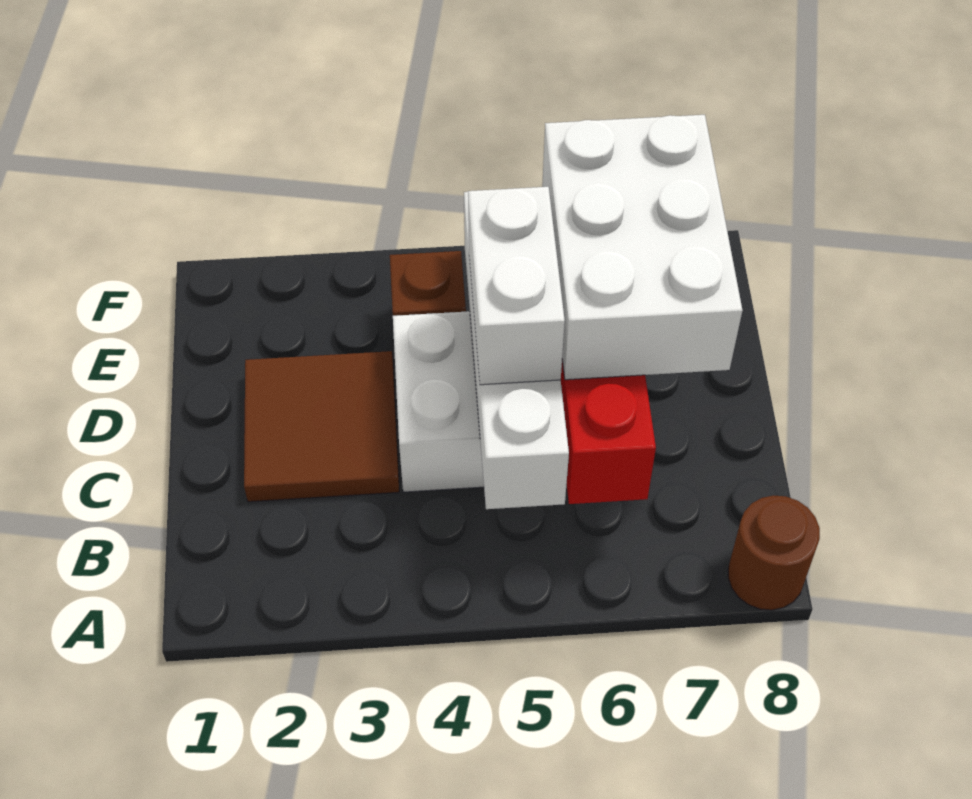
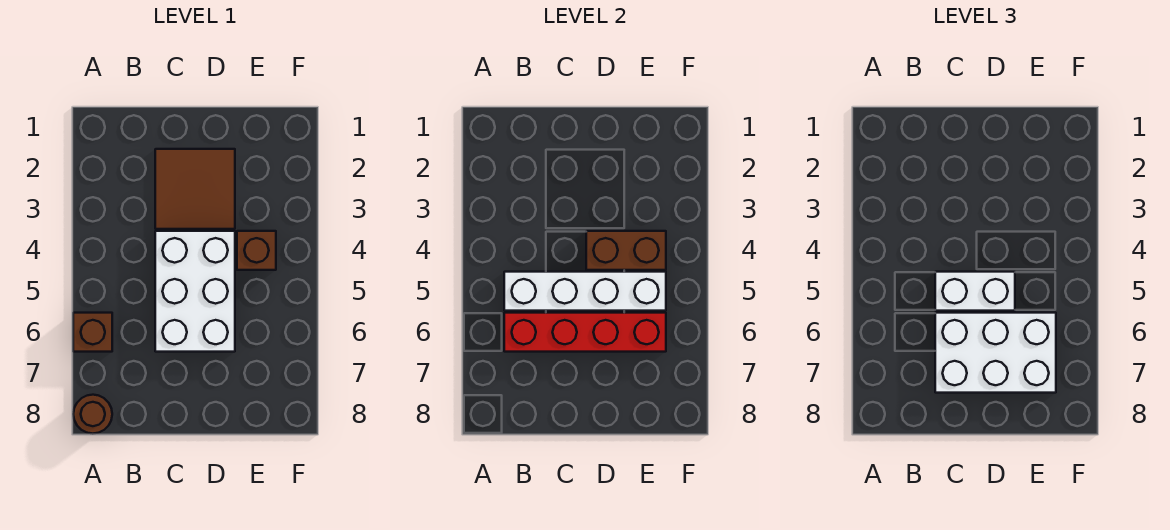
none -> brown 1x1 brick [73,313,112,352]
none -> brown 1x2 brick [586,231,666,270]

